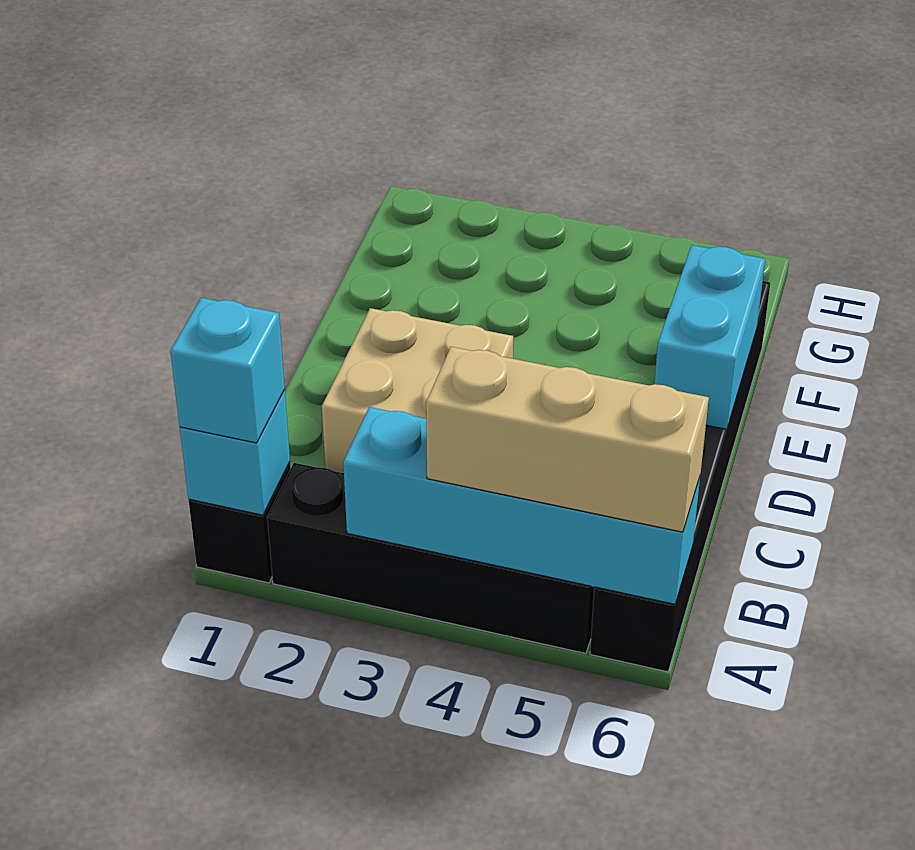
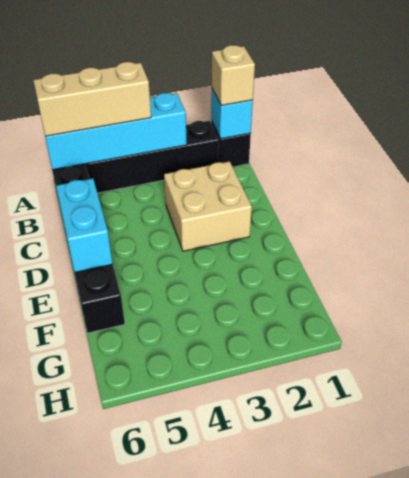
cyan 1x1 brick [170,298,285,443] -> tan 1x1 brick [212,45,255,105]

